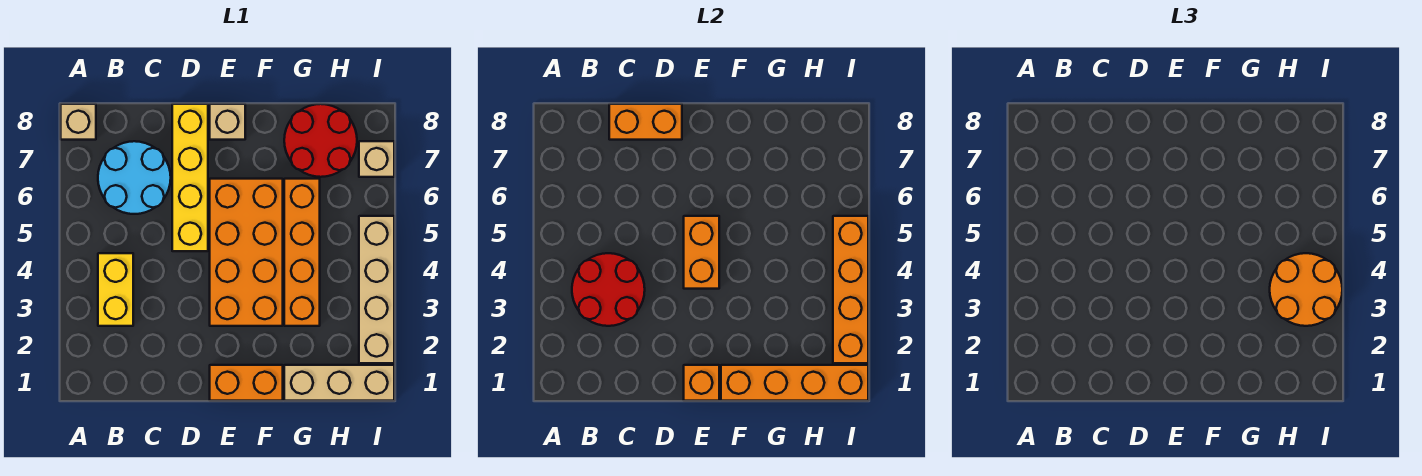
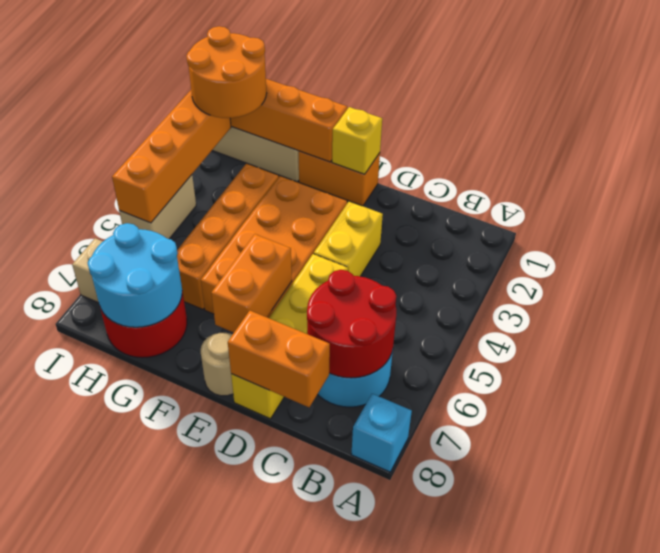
tan 1x1 brick [61,104,96,140] -> cyan 1x1 brick [351,394,412,472]
yellow 1x2 brick [98,253,133,326] -> yellow 1x2 brick moved to [314,201,383,276]
red 2x2 round brick [572,253,645,326] -> red 2x2 round brick moved to [307,270,396,378]
orange 1x1 brick [684,365,719,401] -> yellow 1x1 brick [332,107,382,174]
orange 1x2 brick [684,216,719,289] -> orange 1x2 brick moved to [211,234,292,332]
tan 1x1 brick [210,104,245,140] -> tan 1x1 round brick [201,333,233,396]
none -> cyan 2x2 round brick [88,223,182,327]
orange 2x2 round brick [1270,253,1342,326] -> orange 2x2 round brick moved to [186,26,267,118]
tan 1x4 brick [359,216,394,363] -> tan 1x2 brick [119,175,196,239]

